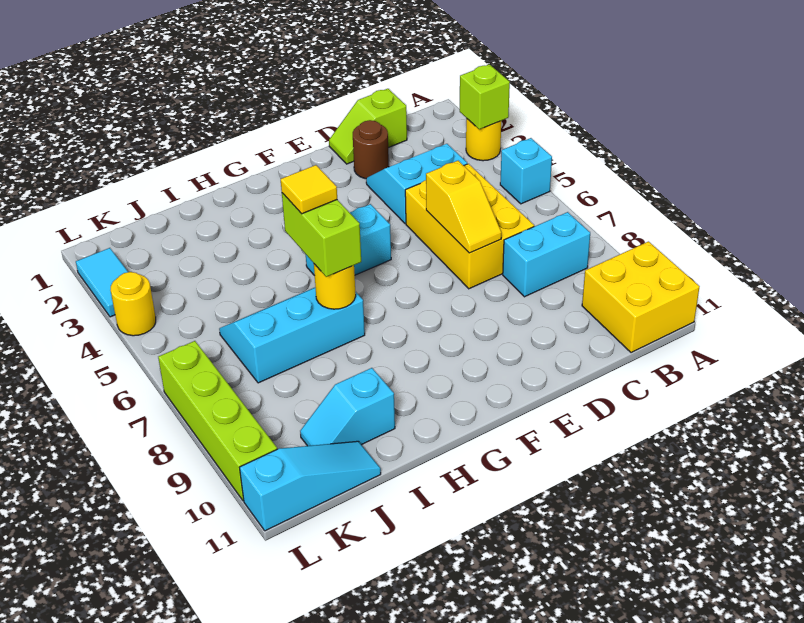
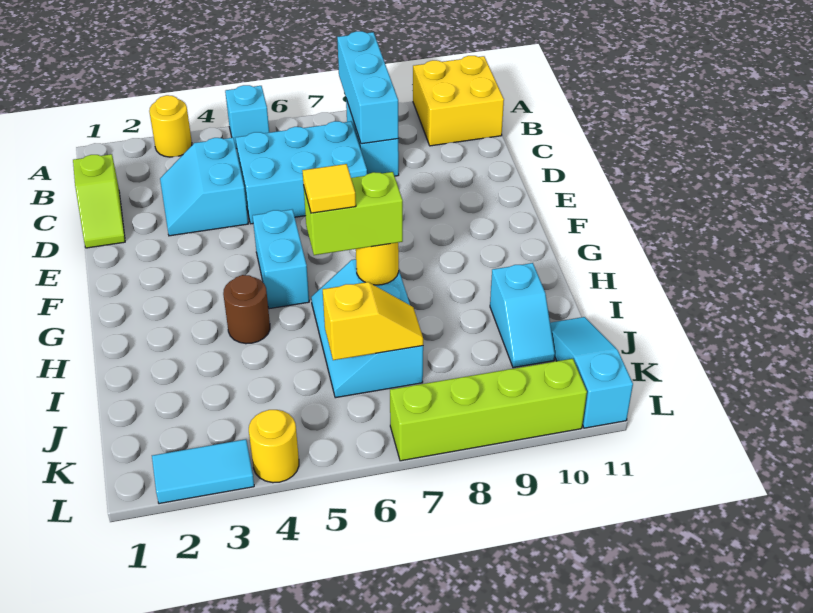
lime 1x1 brick [460,64,510,129] -> none
none -> cyan 1x3 brick [337,31,398,144]
yellow 2x3 brick [405,164,534,289] -> cyan 2x3 brick [236,121,367,224]
brown 1x1 round brick [353,120,389,179] -> brown 1x1 round brick moved to [223,275,270,344]
yellow 1x2 slope [426,161,501,253] -> yellow 1x2 slope moved to [323,282,423,360]

